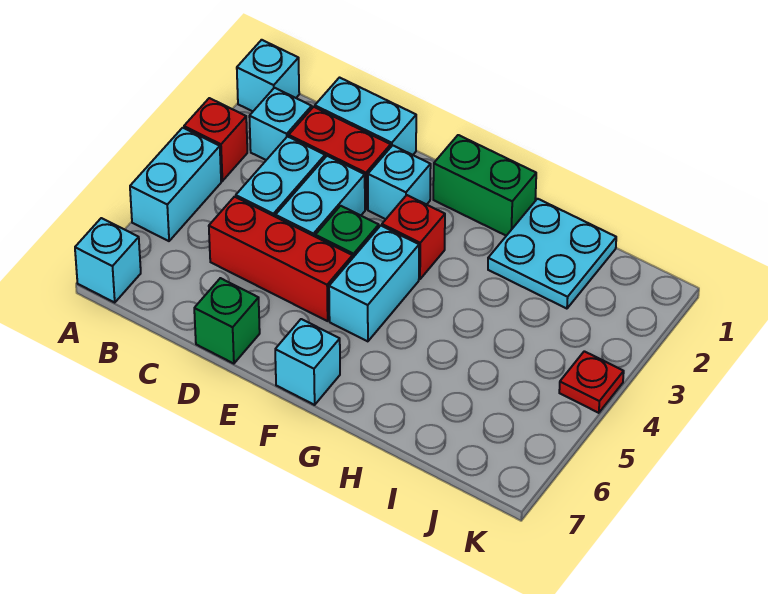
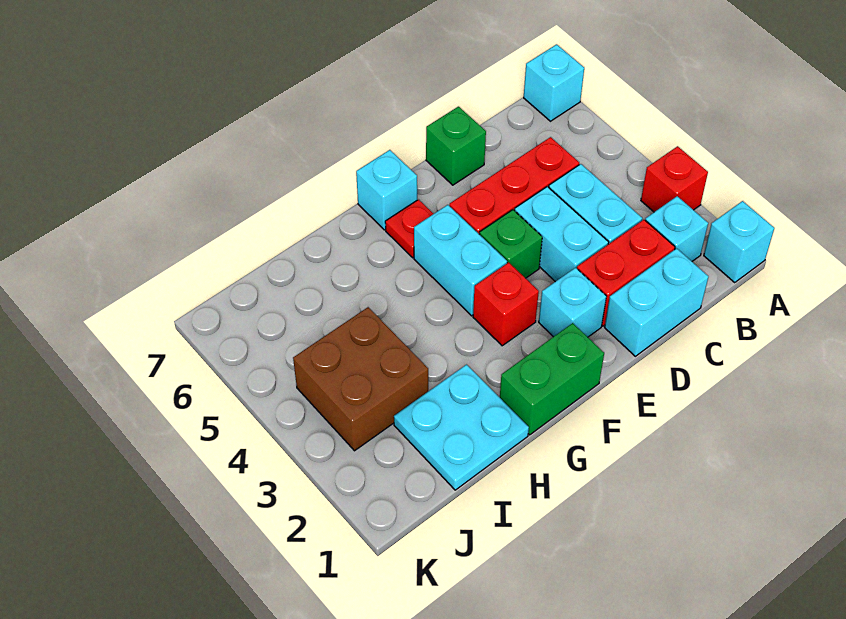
cyan 1x2 brick [130,128,221,241] -> none
none -> brown 2x2 brick [293,307,428,451]
red 1x1 plate [559,351,624,413] -> red 1x1 plate moved to [385,200,433,258]

